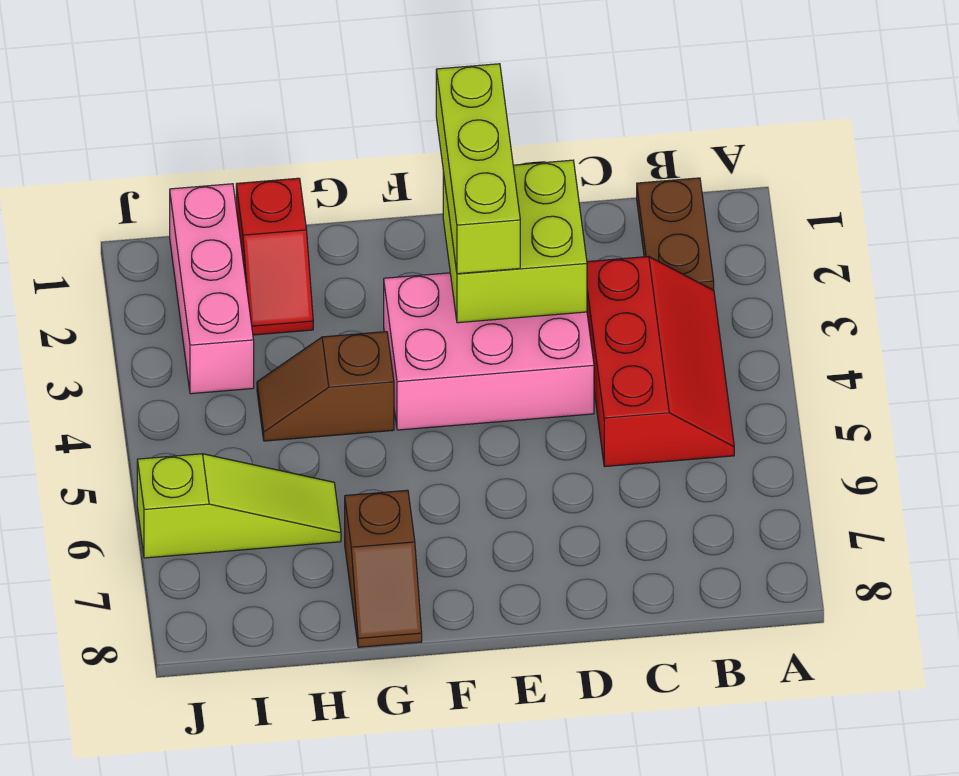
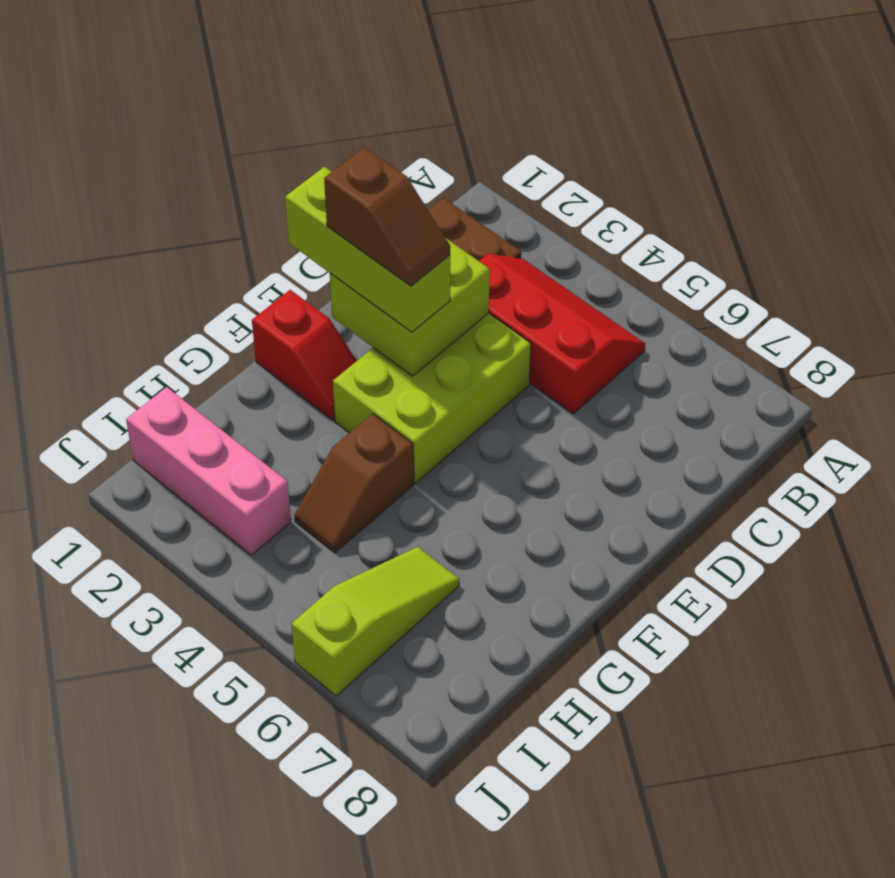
pink 2x3 brick [384,273,594,430] -> lime 2x3 brick [333,313,531,483]
brown 1x2 slope [345,490,422,647] -> brown 1x2 slope moved to [324,147,450,286]
red 1x2 slope [236,178,313,335] -> red 1x2 slope moved to [252,290,356,420]

